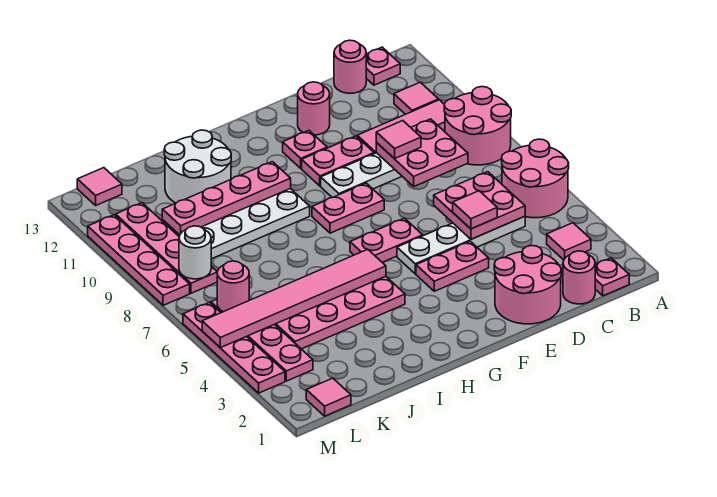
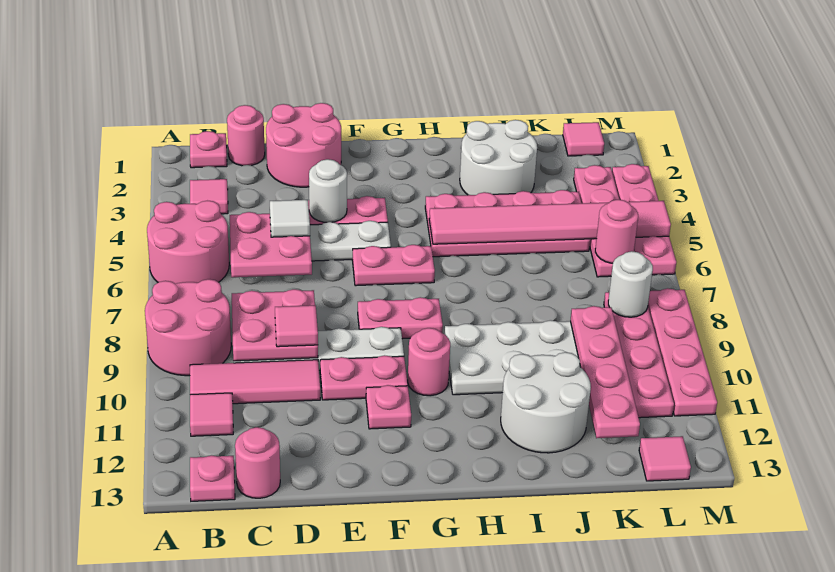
pink 1x1 tile [453,191,497,229] -> white 1x1 tile [270,200,310,237]
none -> white 1x1 round brick [309,159,347,222]
pink 1x1 round brick [298,82,330,135] -> pink 1x1 round brick moved to [408,328,450,396]
pink 1x4 plate [162,162,291,235] -> pink 1x4 plate turned to [570,306,640,438]
none -> white 2x2 round brick [460,120,537,195]

